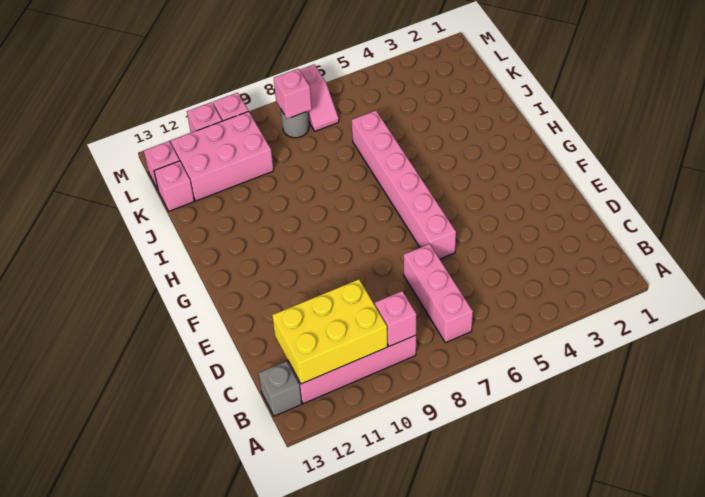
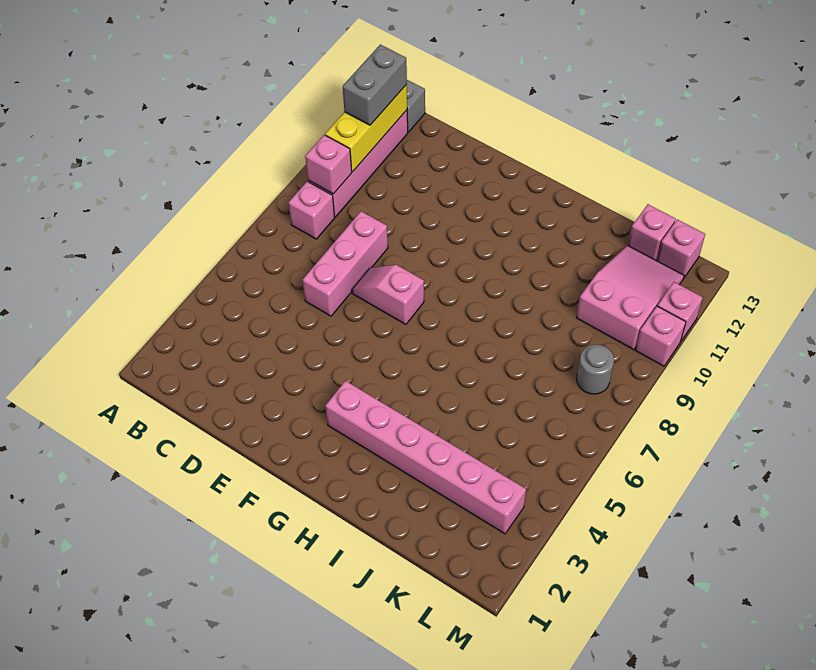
pink 1x3 brick [404,244,473,343] -> pink 1x3 brick turned to [303,211,388,316]
yellow 2x3 brick [272,279,388,384] -> yellow 1x3 brick [325,85,407,172]
none -> grey 1x2 brick [343,45,407,125]
pink 1x6 brick [352,111,456,259] -> pink 1x6 brick moved to [325,381,526,534]
pink 2x3 brick [171,111,274,201] -> pink 2x3 slope [576,246,684,350]
pink 1x2 slope [300,64,339,131] -> pink 1x2 slope moved to [352,265,424,324]
pink 1x1 brick [274,69,312,119] -> pink 1x1 brick moved to [289,181,335,239]

